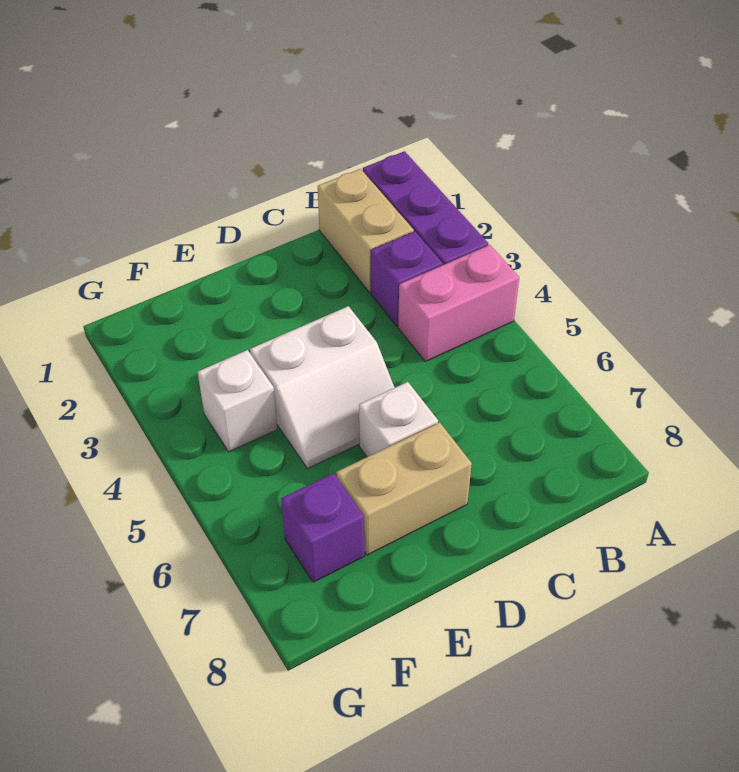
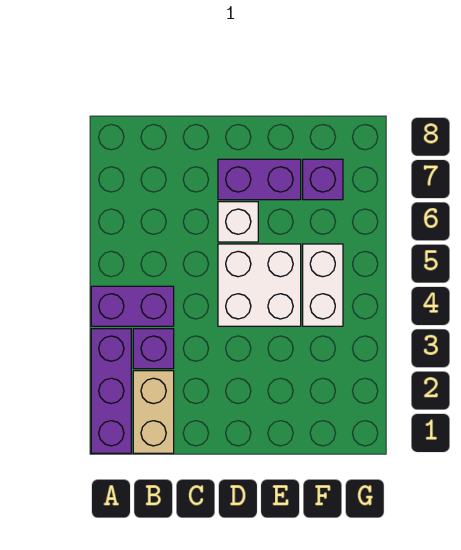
pink 1x2 brick [398,245,519,362] -> purple 1x2 brick [91,286,174,326]
white 2x2 slope [250,306,394,469] -> white 2x2 brick [218,244,301,326]
tan 1x2 brick [336,422,472,555] -> purple 1x2 brick [218,159,301,200]
white 1x1 brick [198,350,277,452] -> white 1x2 brick [303,244,343,326]

